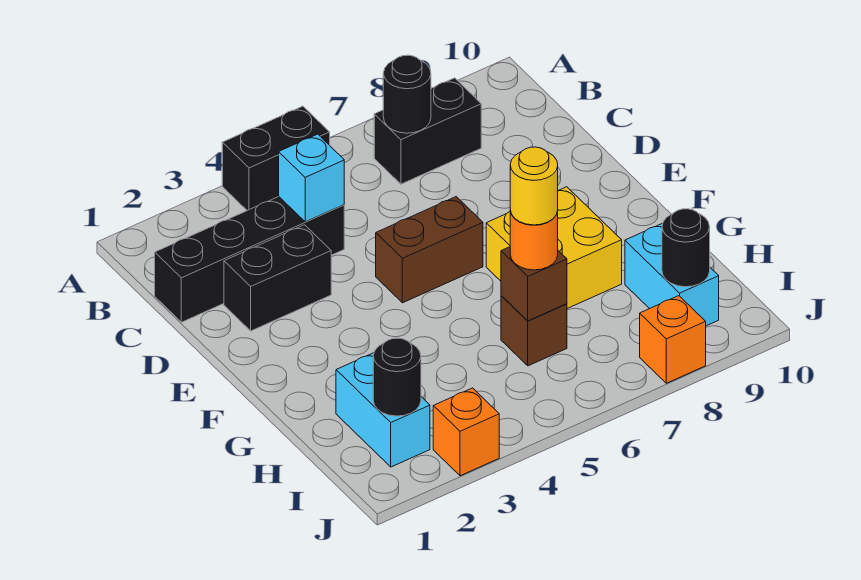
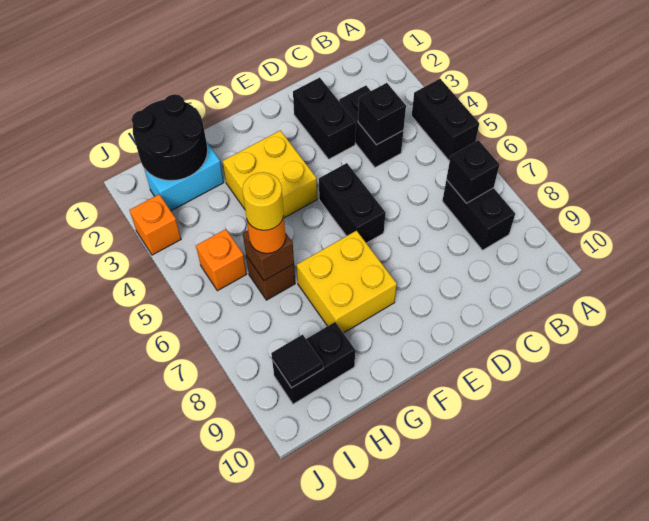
black 1x1 round brick [383,55,431,133] -> black 1x1 brick [446,140,500,203]
black 1x4 brick [155,197,344,322] -> black 1x2 brick [339,86,403,167]
cyan 1x1 brick [279,134,344,222] -> black 1x1 brick [358,83,406,145]
brown 1x2 brick [376,197,483,303] -> black 1x2 brick [319,163,385,243]
none -> yellow 2x2 brick [223,130,317,218]
cyan 1x2 brick [625,223,719,326] -> black 1x2 brick [272,322,355,404]
black 1x1 round brick [373,338,421,416] -> black 2x2 round brick [131,94,208,181]
black 1x1 round brick [662,209,710,287] -> black 1x1 tile [271,335,323,388]
orange 1x1 brick [640,296,706,383] -> orange 1x1 brick moved to [196,229,246,291]

